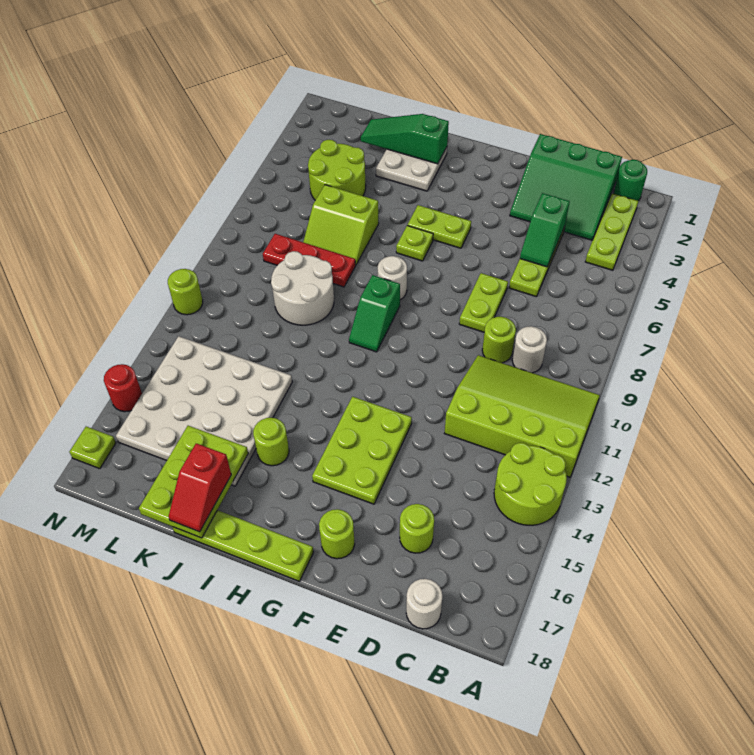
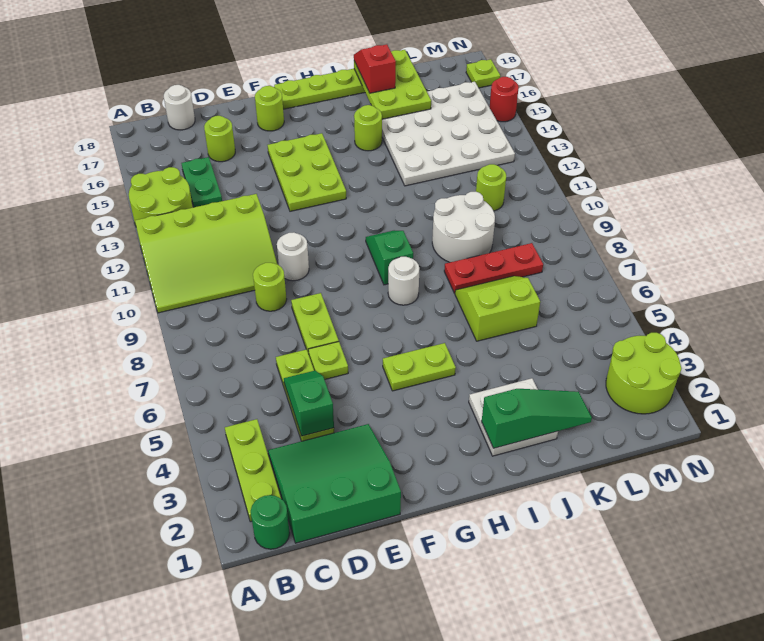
white 1x1 round brick [512,326,547,373] -> white 1x1 round brick moved to [277,232,309,281]
none -> green 1x2 plate [181,157,222,207]
lime 1x1 plate [396,226,433,261] -> lime 1x1 plate moved to [308,342,348,380]
lime 2x2 round brick [308,140,366,200] -> lime 2x2 round brick moved to [606,333,682,414]
lime 1x1 round brick [168,269,203,315] -> lime 1x1 round brick moved to [476,164,506,211]

